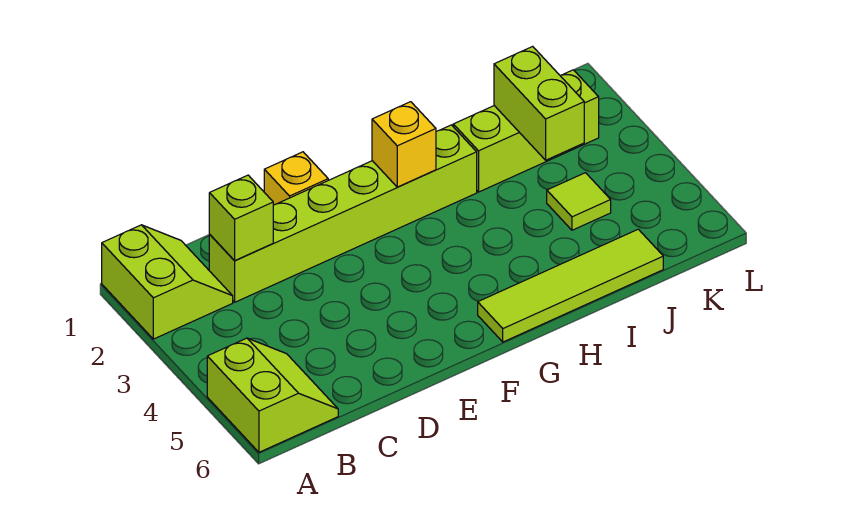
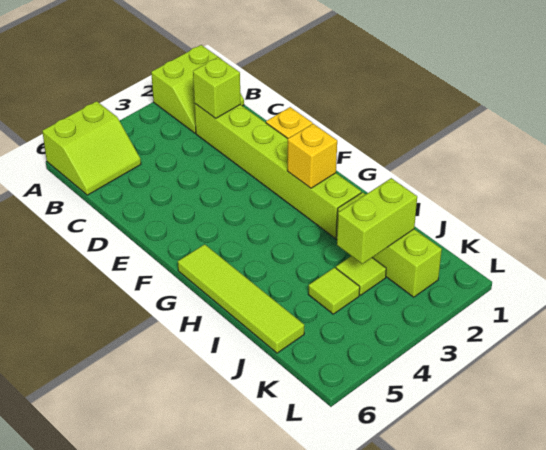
none -> lime 1x1 tile [336,256,386,295]

